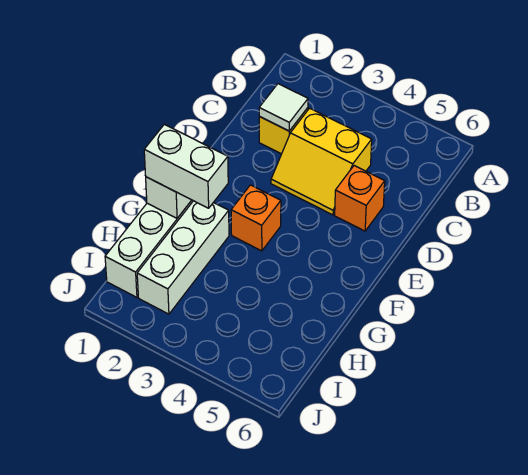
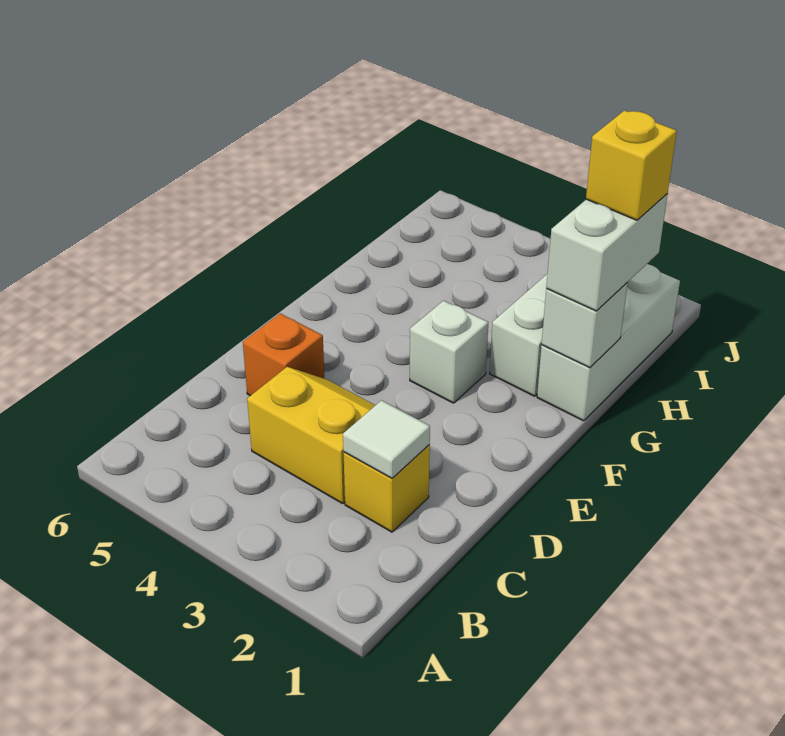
orange 1x1 brick [231,185,281,251] -> white 1x1 brick [410,301,488,403]
white 1x2 brick [144,124,228,208] -> white 1x2 brick turned to [546,194,668,311]
none -> yellow 1x1 brick [586,110,677,220]

